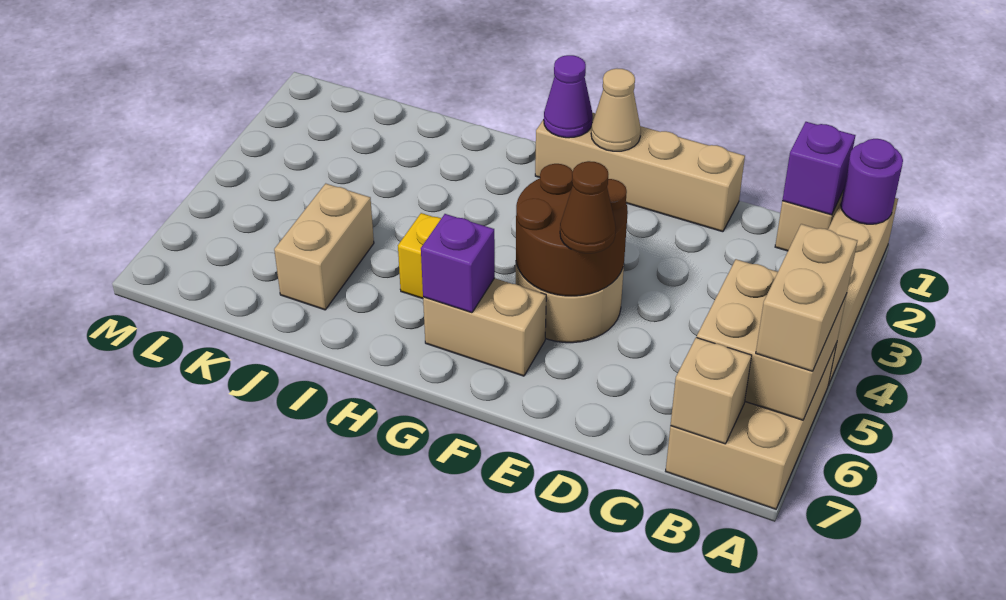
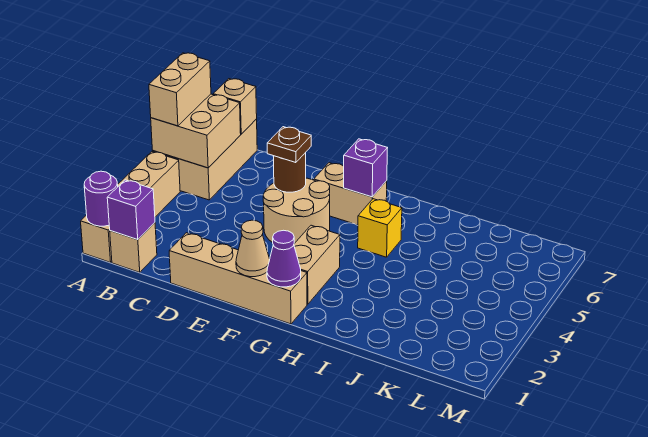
brown 2x2 round brick [516,164,628,296] -> brown 1x1 round brick [273,153,306,192]
brown 1x1 cone [560,161,616,253] -> brown 1x1 plate [267,127,311,163]
tan 1x2 brick [274,184,374,310] -> tan 1x2 brick moved to [294,225,340,304]

